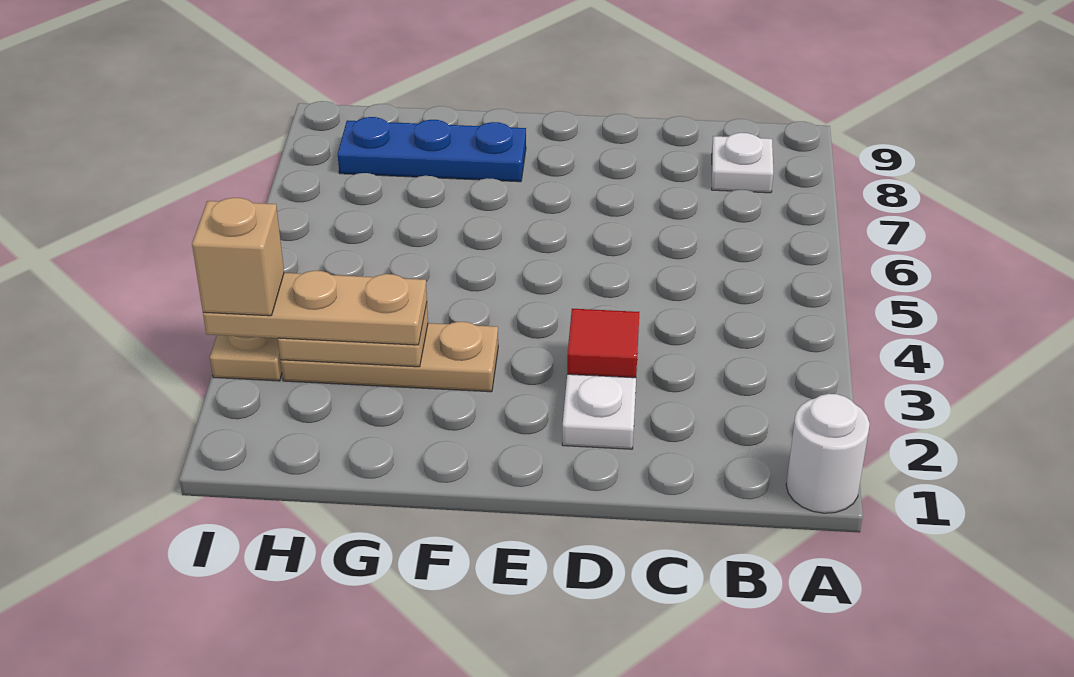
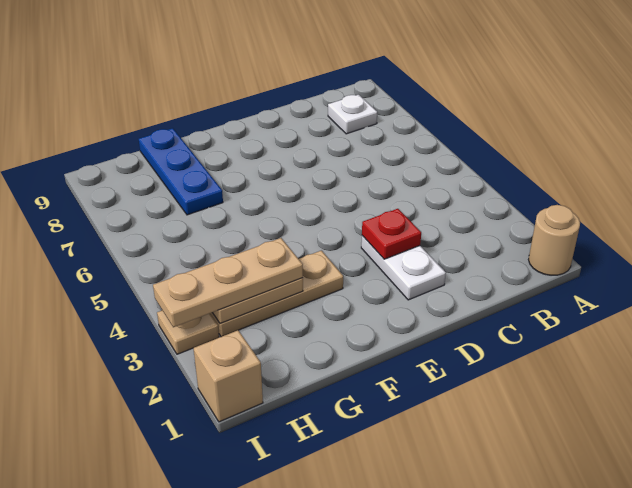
white 1x1 round brick [786,394,870,513] -> tan 1x1 round brick [529,205,580,275]
red 1x1 tile [567,309,639,378] -> red 1x1 plate [362,209,421,259]
blue 1x3 plate [338,117,526,182] -> blue 1x3 plate turned to [139,128,223,215]
tan 1x1 brick [192,198,284,316] -> tan 1x1 brick moved to [193,330,263,422]

